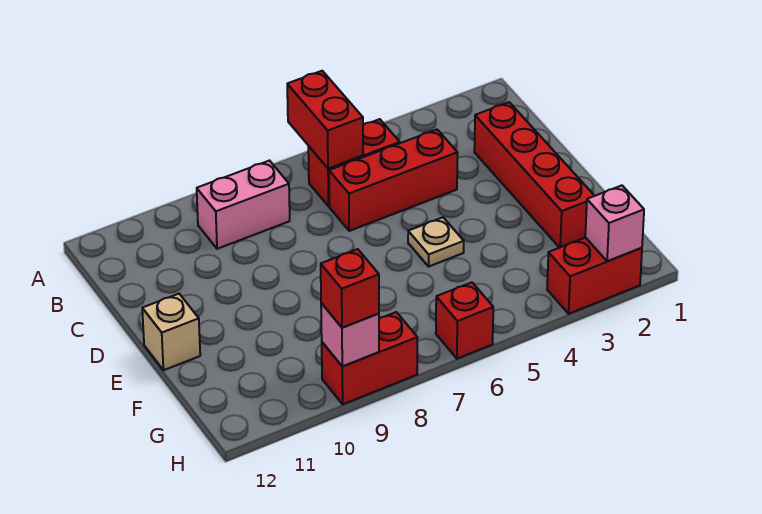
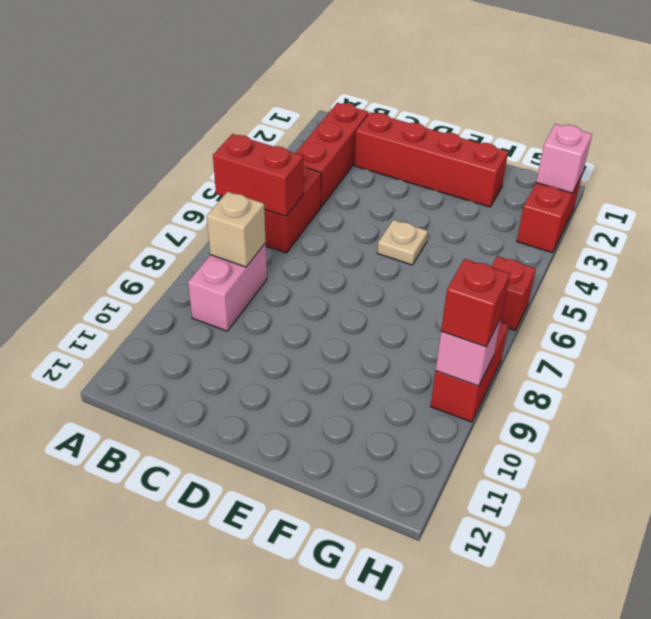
red 1x3 brick [329,130,458,231] -> red 1x3 brick moved to [296,103,369,207]
tan 1x1 brick [142,294,200,370] -> tan 1x1 brick moved to [207,192,266,267]

